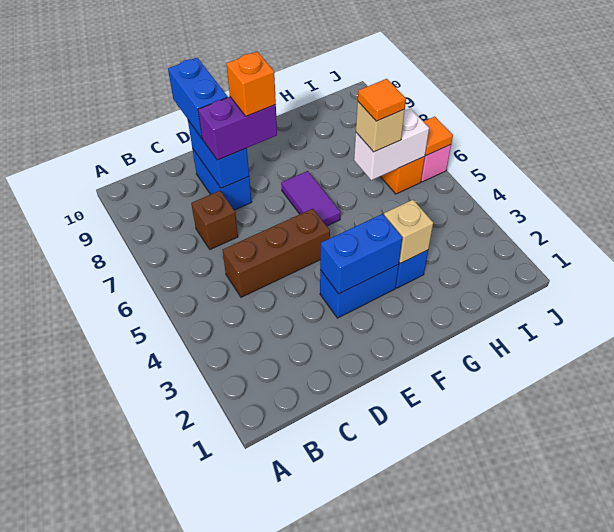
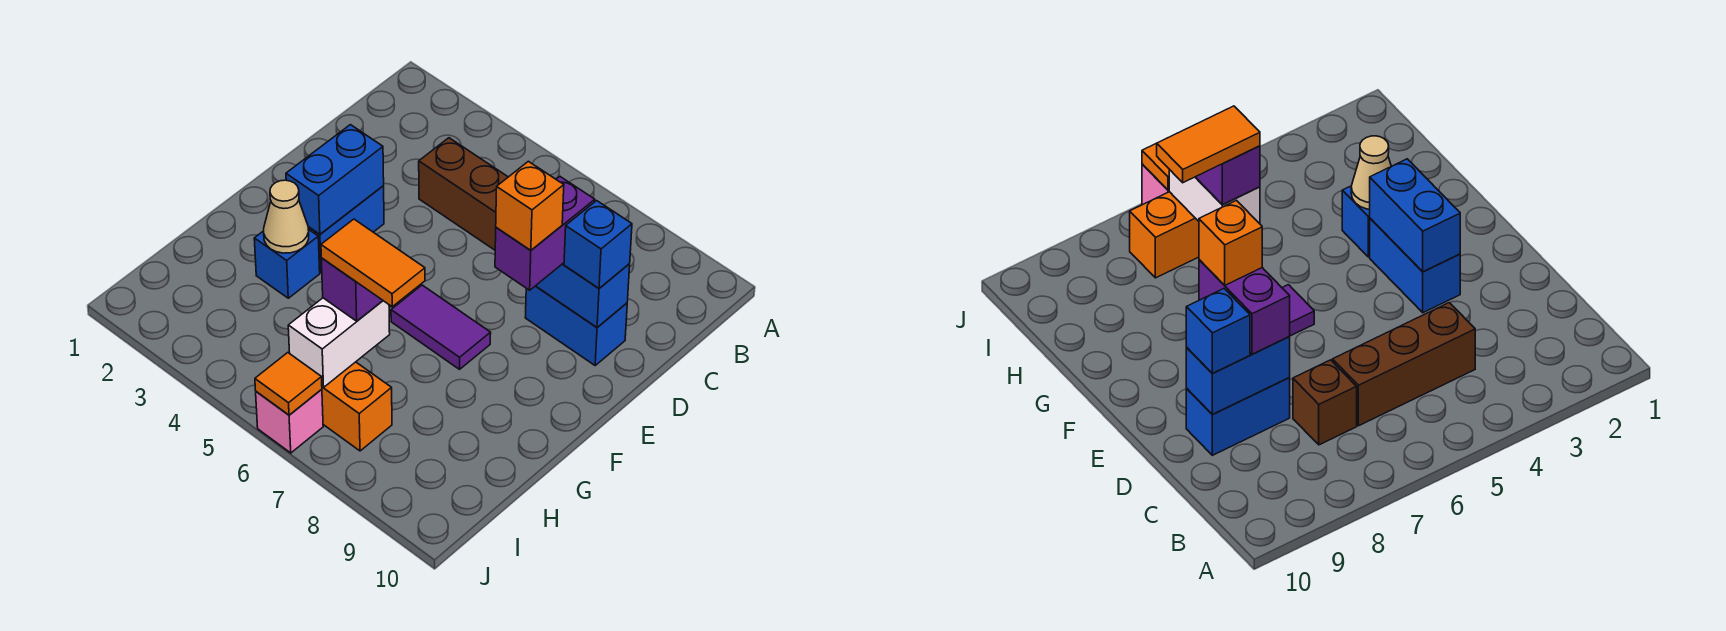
brown 1x3 brick [222,209,330,297] -> brown 1x3 brick turned to [419,138,508,250]
blue 1x2 brick [168,58,228,138] -> blue 1x1 brick [564,201,632,288]
tan 1x1 brick [384,200,433,263] -> tan 1x1 cone [264,180,309,253]
tan 1x1 brick [356,102,405,152] -> purple 1x1 brick [321,258,383,321]
orange 1x1 tile [358,79,406,121] -> orange 1x2 tile [321,219,425,307]

